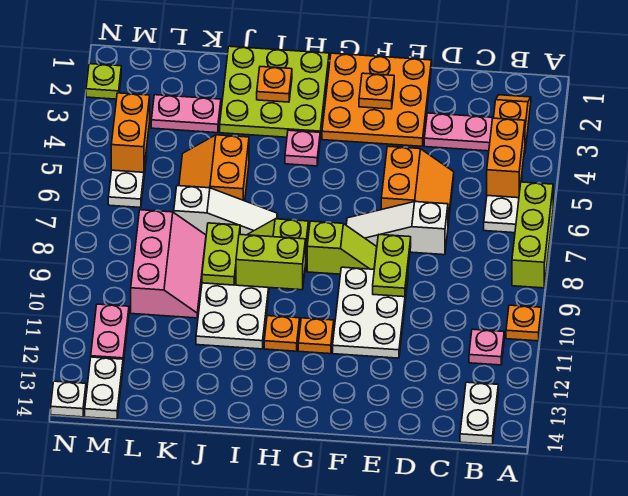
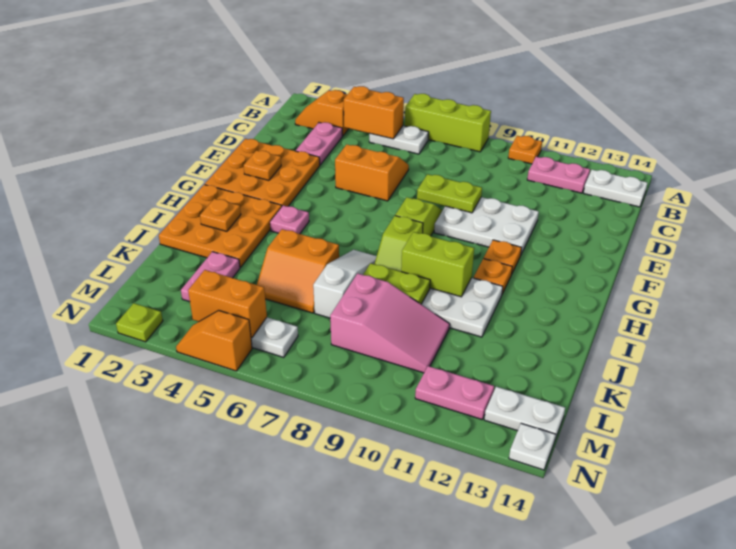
pink 1x1 plate [469,329,504,365] -> pink 1x2 plate [527,157,590,193]
white 1x3 slope [346,202,448,255] -> none
lime 3x3 plate [220,46,329,139] -> orange 3x3 plate [159,185,282,267]
lime 1x2 brick [236,234,306,290] -> lime 1x2 brick turned to [401,232,474,297]
pink 2x3 slope [131,210,206,318] -> pink 2x3 slope turned to [330,273,450,373]
none -> orange 1x2 slope [176,311,252,371]

